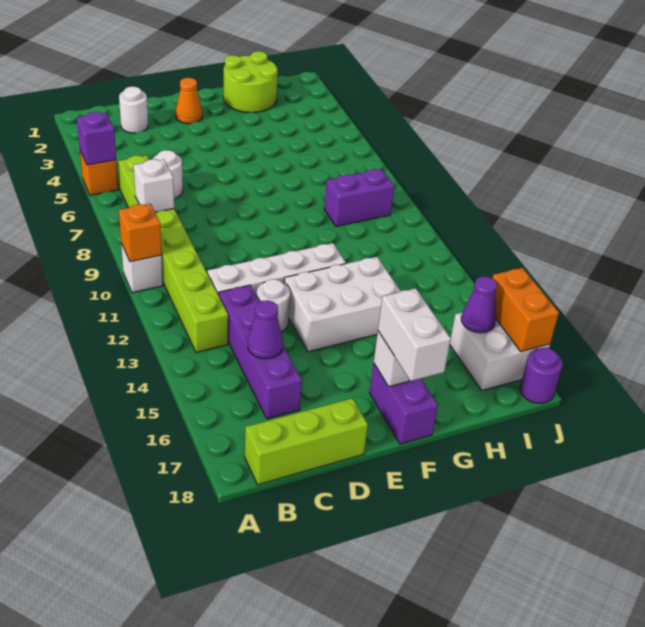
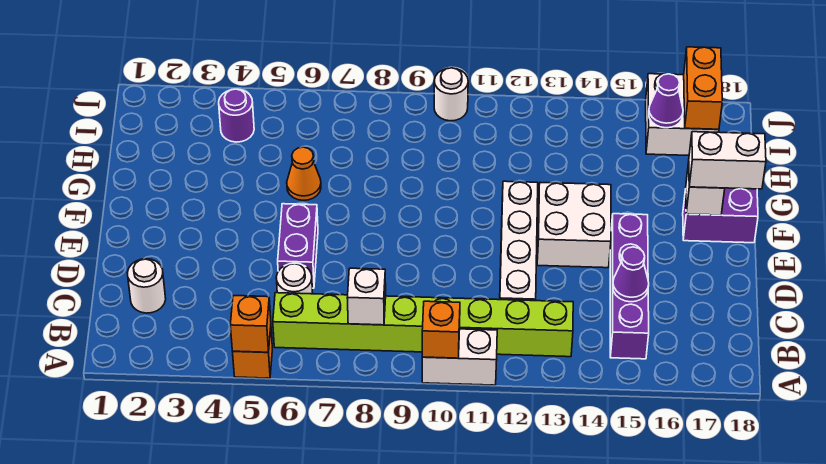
purple 1x1 brick [77,112,116,165] -> orange 1x1 brick [230,296,271,352]
white 1x1 brick [121,243,163,293] -> white 1x2 brick [422,329,497,385]
lime 1x3 brick [245,398,368,485] -> none
purple 1x4 brick [219,285,302,419] -> purple 1x4 brick turned to [610,214,649,359]
white 1x1 round brick [257,279,290,332] -> white 1x1 round brick moved to [434,68,468,121]
orange 1x1 cone [176,78,202,124] -> orange 1x1 cone moved to [287,147,321,200]
white 2x3 brick [284,257,401,352] -> white 2x2 brick [537,182,611,268]
lime 2x2 round brick [223,51,278,113] -> none
purple 1x2 brick [324,169,394,227] -> purple 1x2 brick moved to [278,204,318,288]
orange 1x2 brick [492,268,559,352] -> orange 1x2 brick turned to [684,47,722,129]
purple 1x1 round brick [520,348,563,403] -> purple 1x1 round brick moved to [219,89,254,142]

